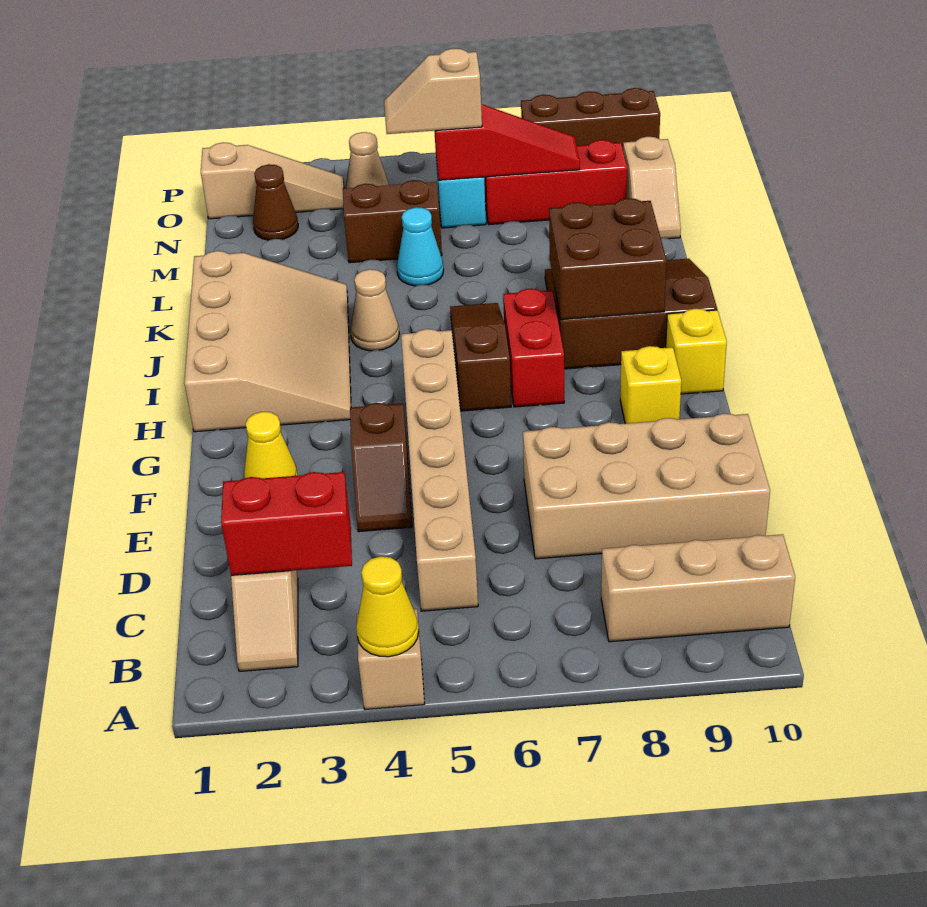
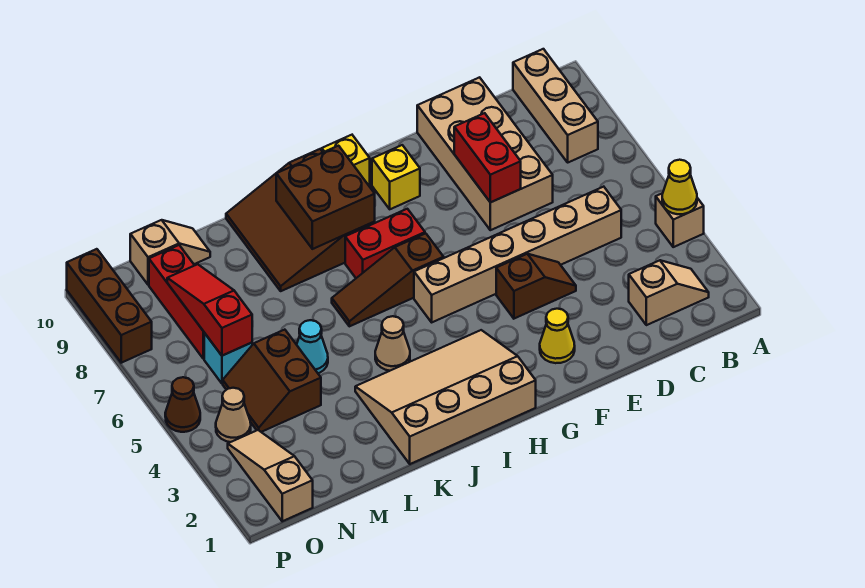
red 1x2 brick [221,472,352,575] -> red 1x2 brick moved to [454,113,521,202]
brown 1x1 cone [253,164,298,240] -> brown 1x1 cone moved to [165,377,200,432]
tan 1x2 slope [384,48,482,134] -> none

